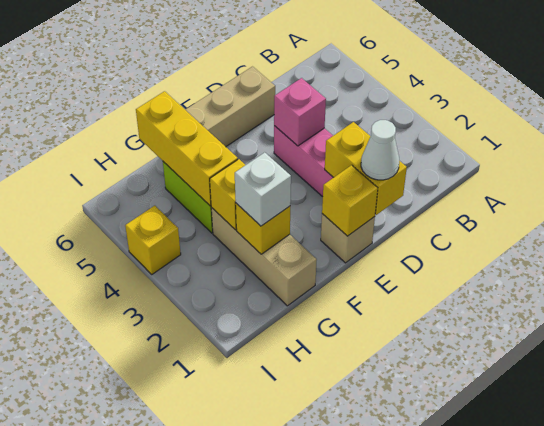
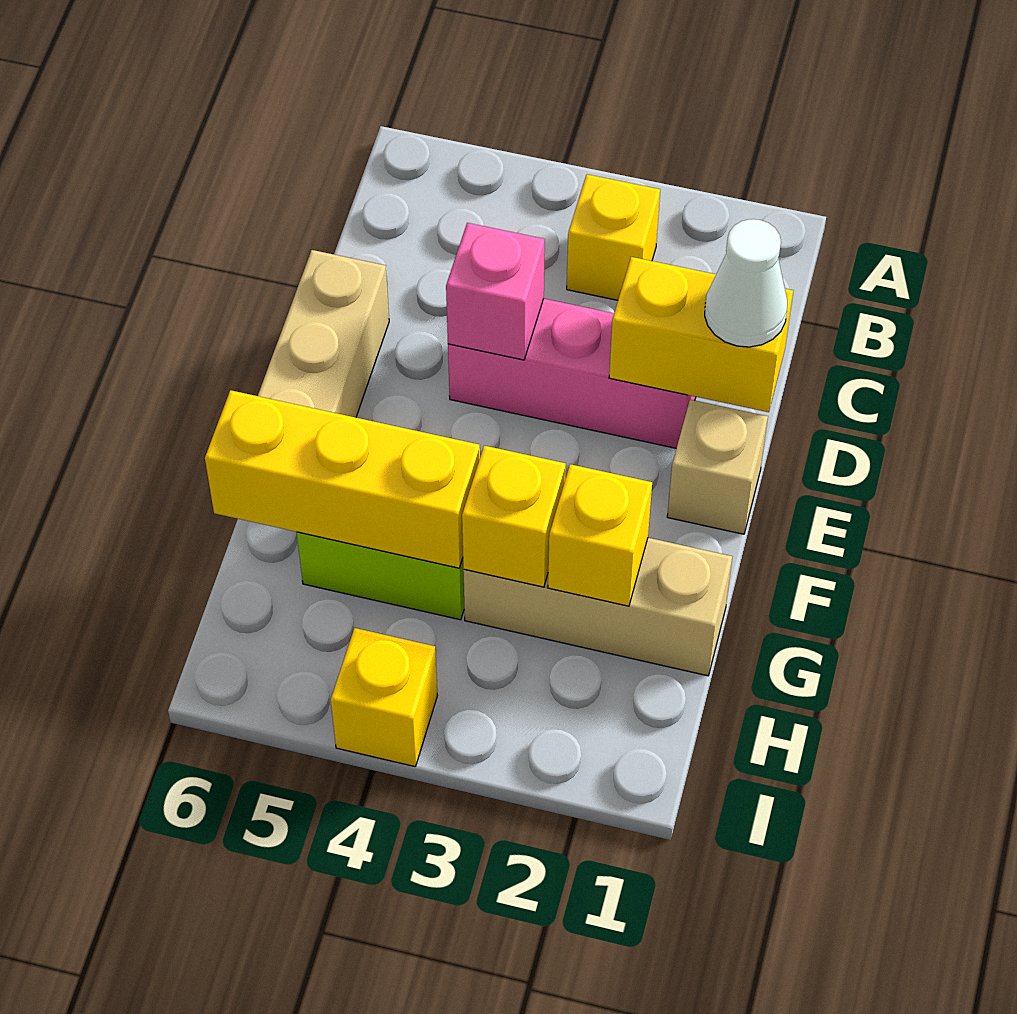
yellow 1x1 brick [322,165,378,236] -> yellow 1x1 brick moved to [567,174,660,300]
white 1x1 brick [235,152,291,226] -> none

